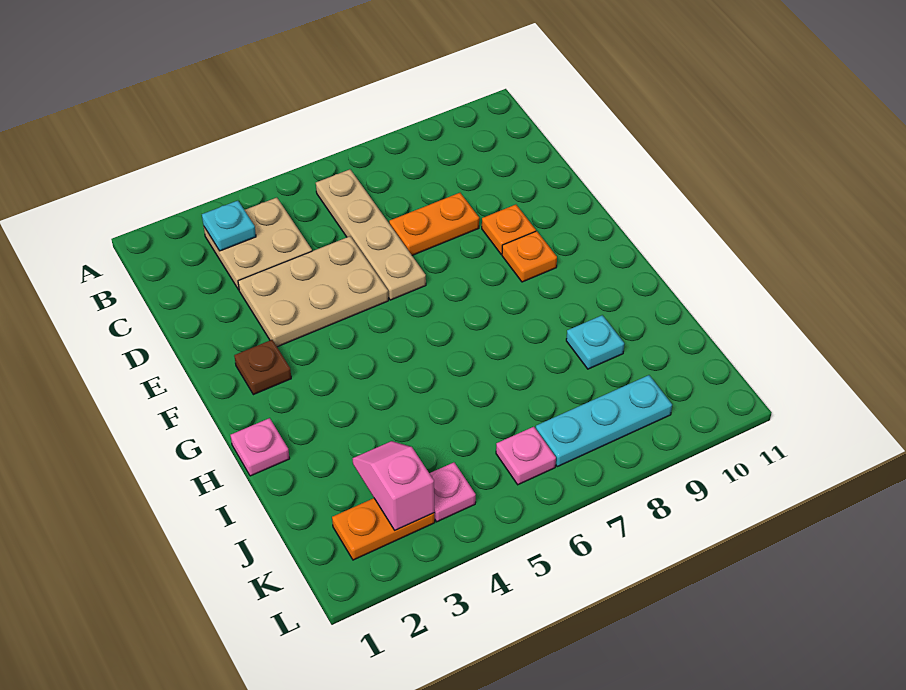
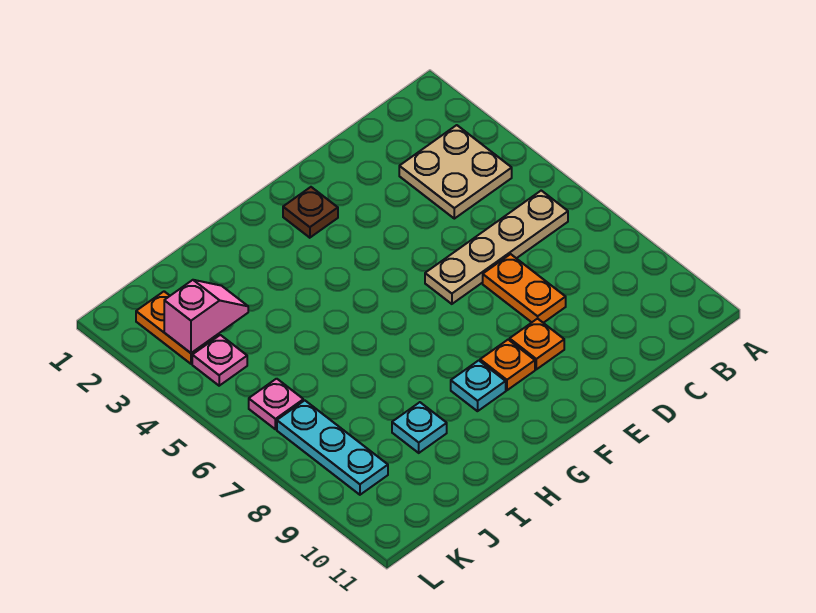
cyan 1x1 plate [202,201,256,251] -> cyan 1x1 plate moved to [451,360,506,411]
tan 2x3 plate [238,236,388,347] -> none
pink 1x1 plate [231,418,290,476] -> none

